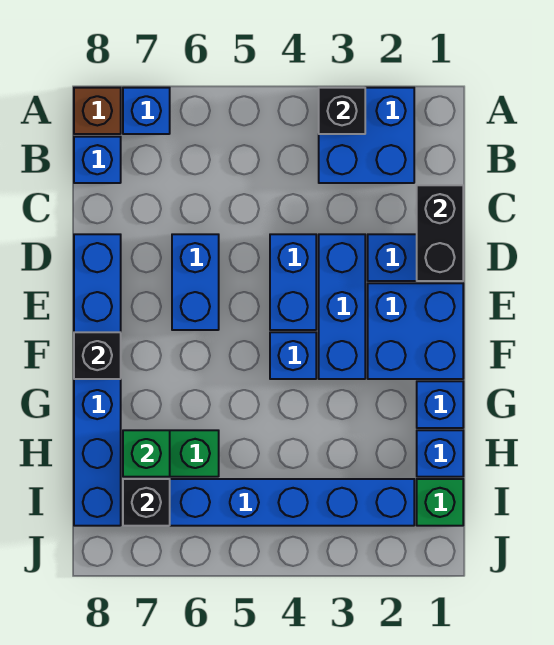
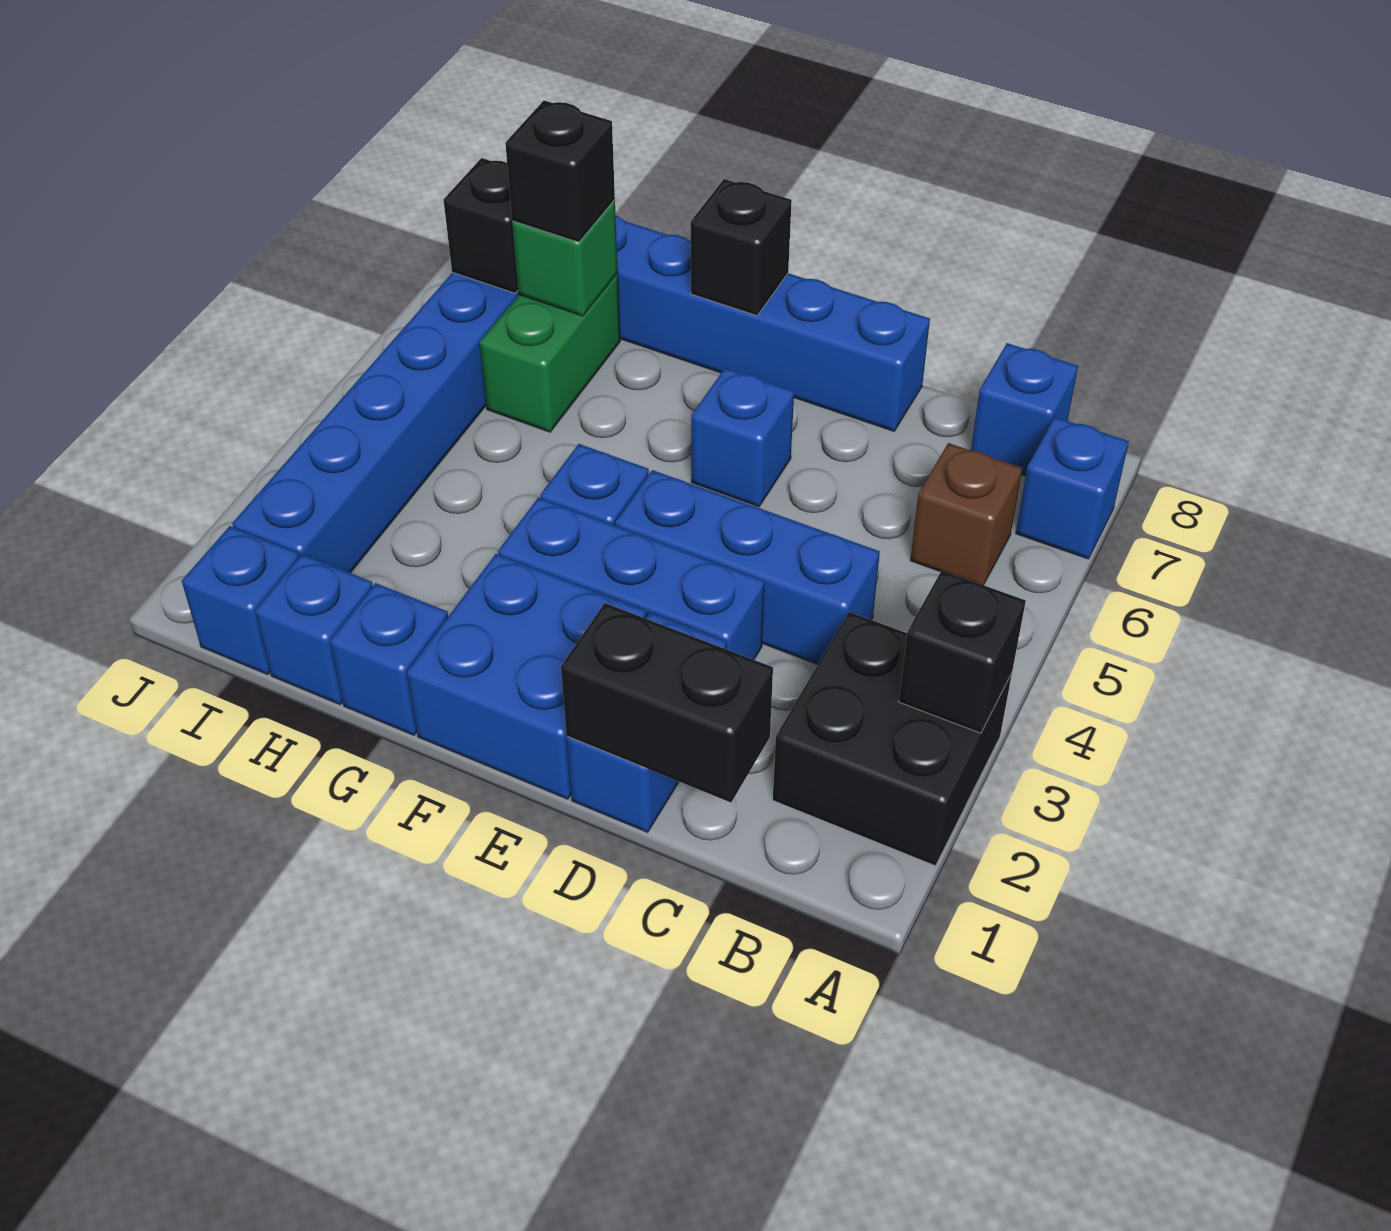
blue 2x2 brick [319,88,414,183] -> black 2x2 brick [773,612,1012,866]
brown 1x1 brick [74,88,121,134] -> brown 1x1 brick moved to [910,443,1022,585]
blue 1x2 brick [270,234,316,330] -> blue 1x3 brick [615,470,880,665]
blue 1x2 brick [172,234,219,330] -> blue 1x1 brick [691,368,794,507]
none -> black 1x1 brick [505,101,615,242]
green 1x1 brick [417,479,463,526] -> blue 1x1 brick [182,526,299,675]

